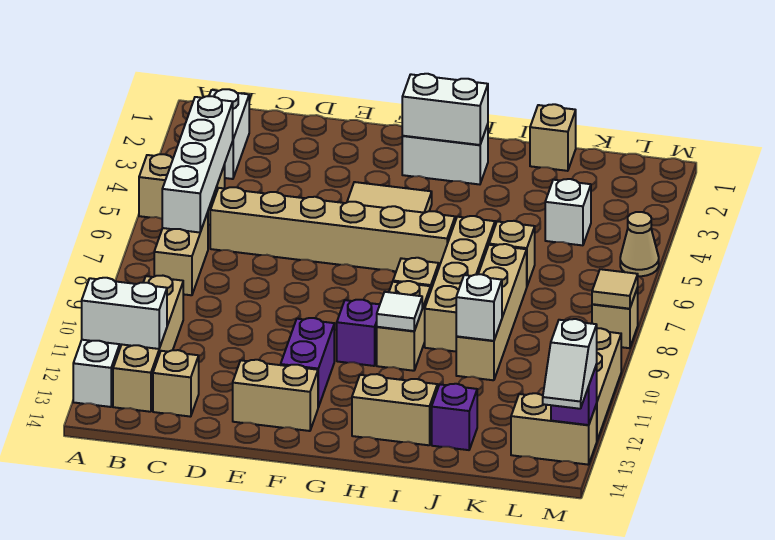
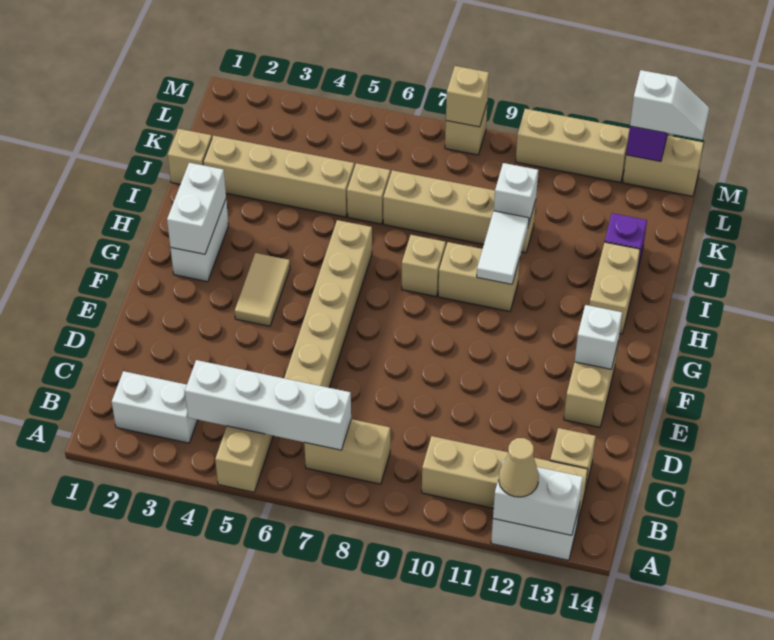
white 1x2 brick [82,278,167,349] -> white 1x2 brick turned to [493,460,583,535]
purple 1x2 brick [281,318,334,407] -> none
purple 1x1 brick [337,300,380,366] -> none
white 1x1 tile [377,292,422,331] -> white 1x2 tile [477,211,529,284]
tan 1x4 brick [425,216,495,351] -> tan 1x4 brick moved to [203,136,354,217]
white 1x1 brick [545,179,591,245] -> white 1x1 brick moved to [575,305,622,369]
tan 1x2 brick [511,393,597,465] -> tan 1x2 brick turned to [623,136,703,196]
tan 1x1 cone [620,212,659,276] -> tan 1x1 cone moved to [499,438,539,497]
tan 1x1 tile [592,269,638,309] -> tan 1x1 brick [446,66,489,127]

